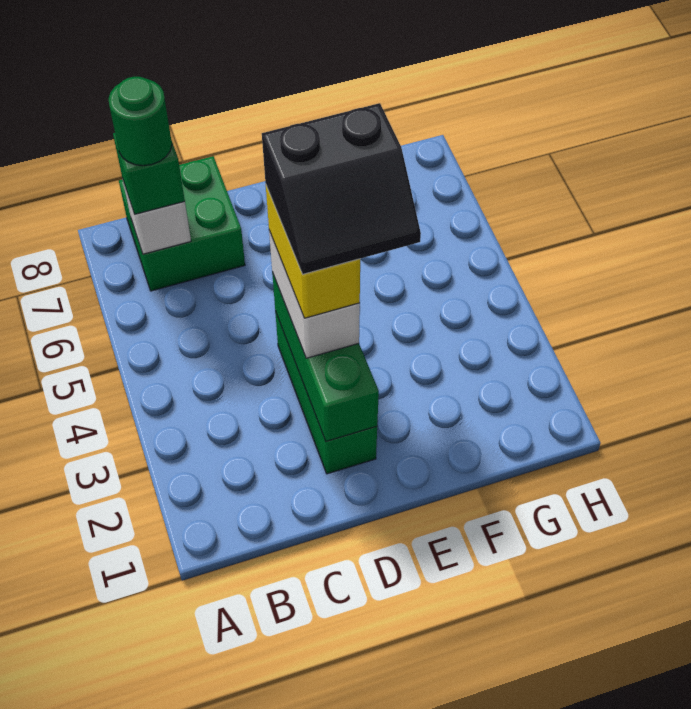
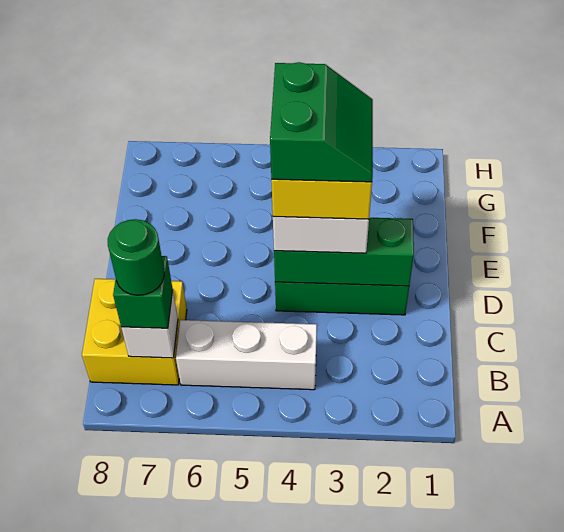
none -> white 1x3 brick [176,320,317,390]
green 2x2 brick [119,156,245,291] -> yellow 2x2 brick [82,279,187,385]
black 2x2 slope [262,103,421,274] -> green 2x2 slope [270,62,373,182]

